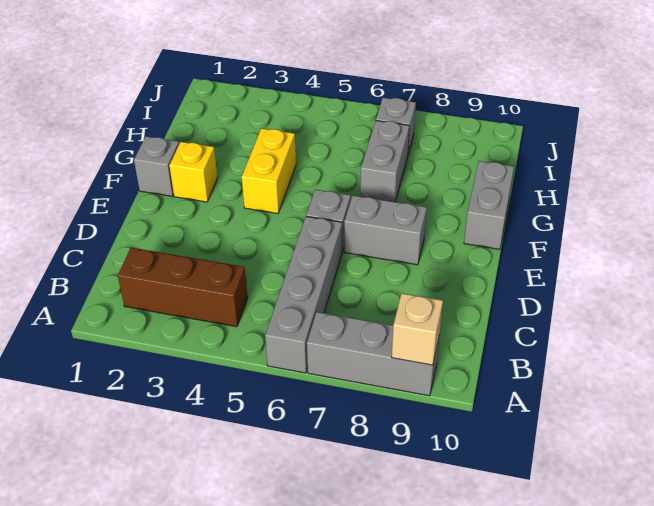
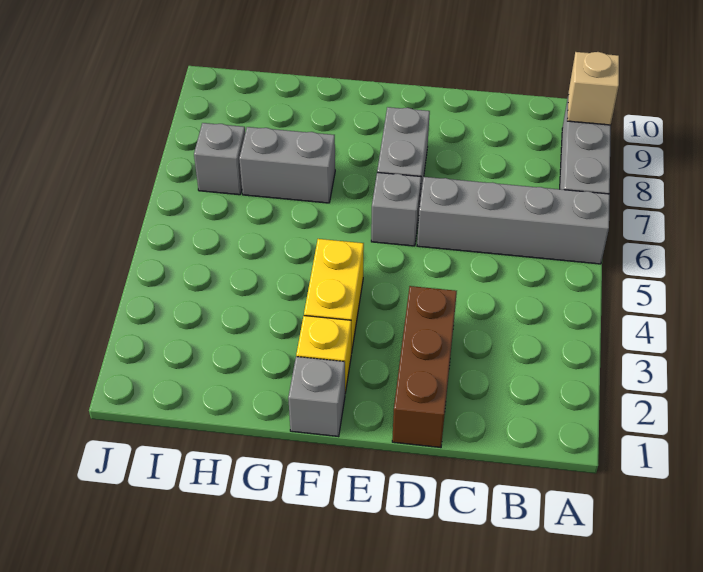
brown 1x3 brick [118,248,248,327] -> brown 1x3 brick moved to [392,286,457,447]
yellow 1x2 brick [242,128,296,214] -> yellow 1x2 brick turned to [304,239,364,353]
grey 1x2 brick [464,161,514,249] -> none

